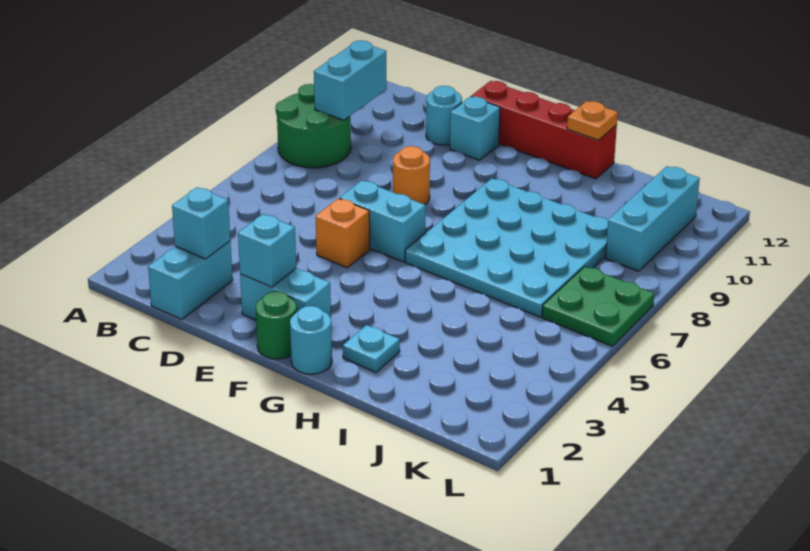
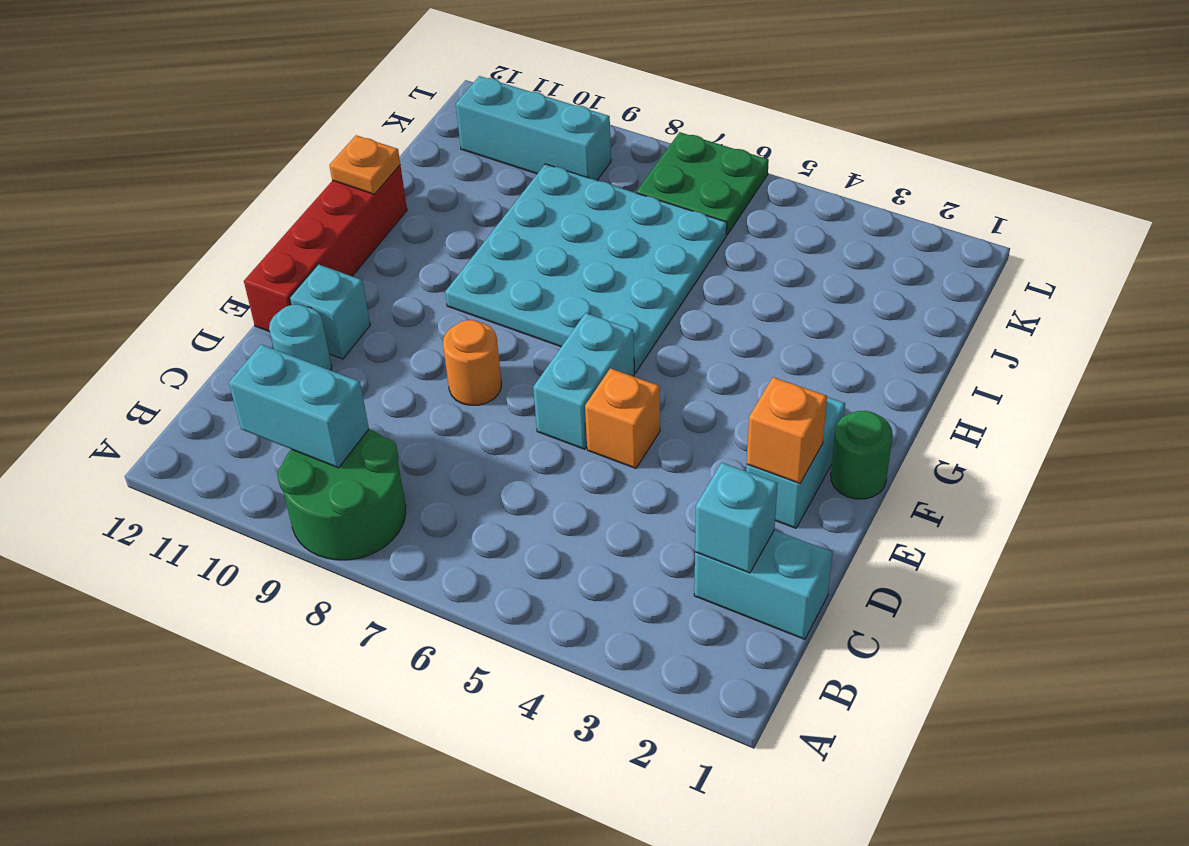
cyan 1x1 brick [238,214,296,287] -> orange 1x1 brick [747,377,827,483]
cyan 1x1 round brick [290,306,332,374] -> none
cyan 1x1 plate [343,325,400,372] -> none

